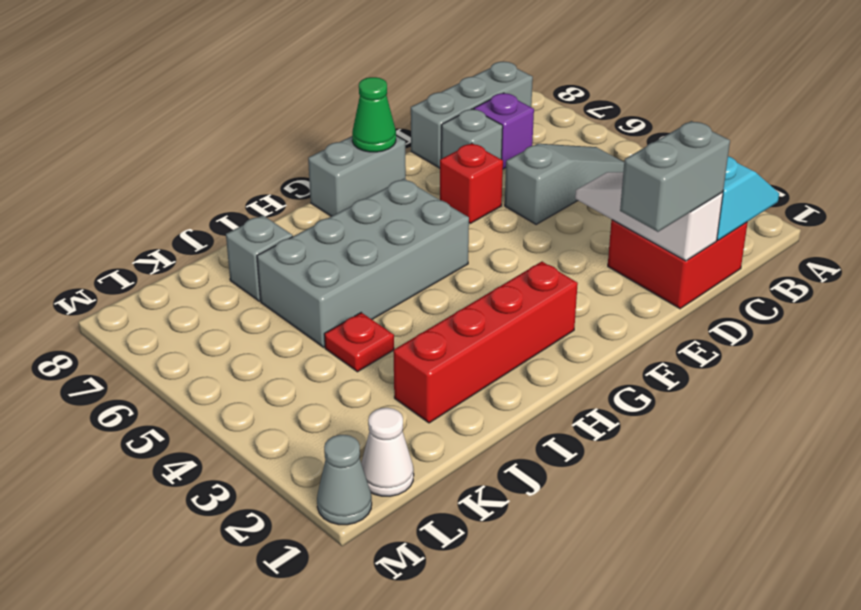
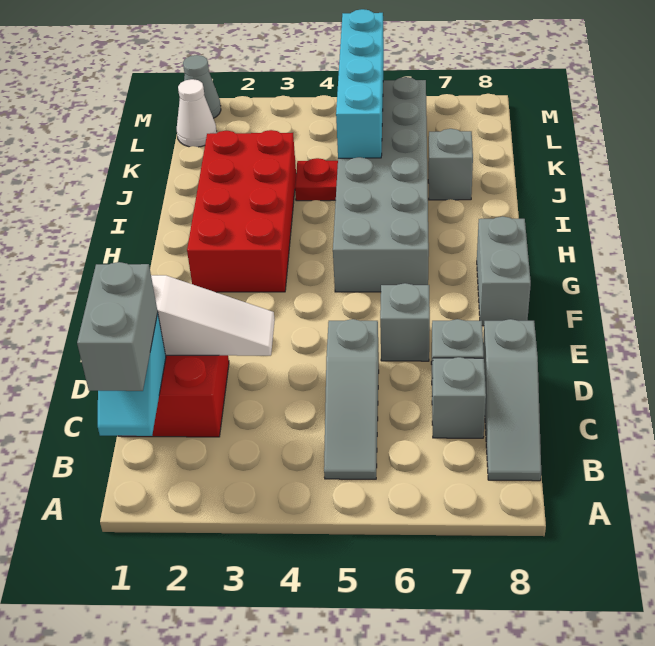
grey 1x3 brick [411,62,533,168] -> grey 1x3 slope [483,319,541,481]
purple 1x1 brick [474,93,534,169] -> grey 1x1 brick [432,357,486,438]
grey 1x2 brick [620,121,730,232] -> grey 1x2 brick moved to [77,262,158,391]
red 1x1 brick [440,143,503,223] -> grey 1x1 brick [380,283,430,361]
green 1x1 cone [352,77,396,152] -> none
red 1x4 brick [393,262,578,423] -> red 2x4 brick [187,130,296,292]
grey 2x4 brick [257,179,469,347] -> grey 2x6 brick [333,77,429,292]
none -> cyan 1x4 brick [336,9,384,158]

